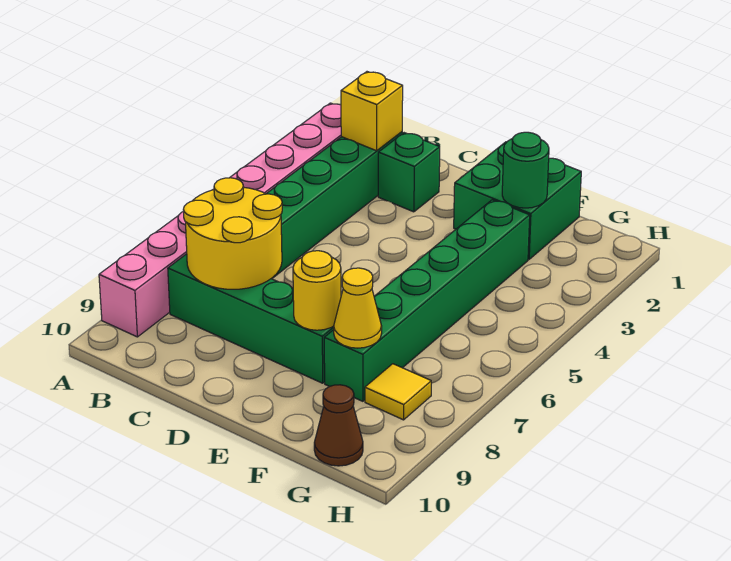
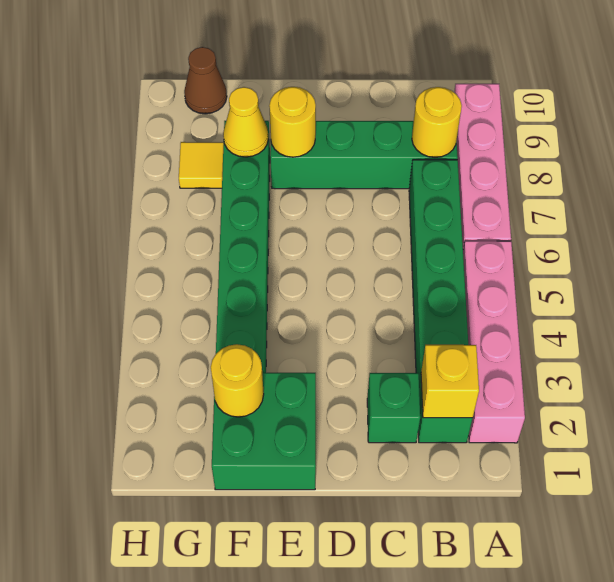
yellow 2x2 round brick [183,178,282,289] -> yellow 1x1 round brick [412,87,462,157]
green 1x1 round brick [502,132,549,208] -> yellow 1x1 round brick [211,344,264,417]

